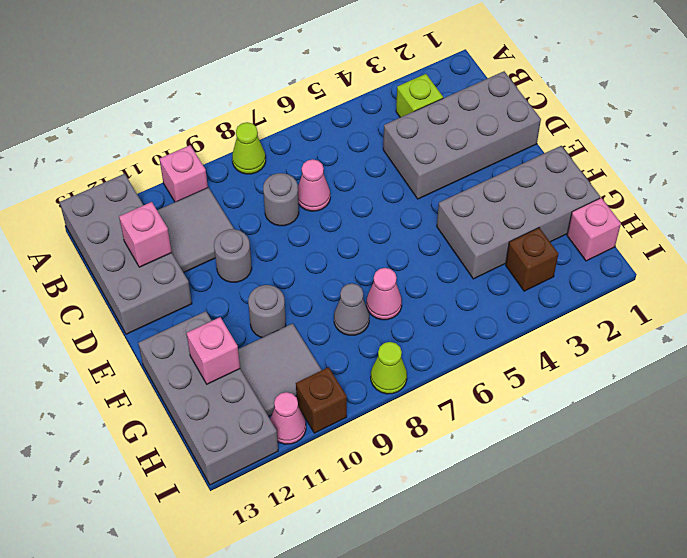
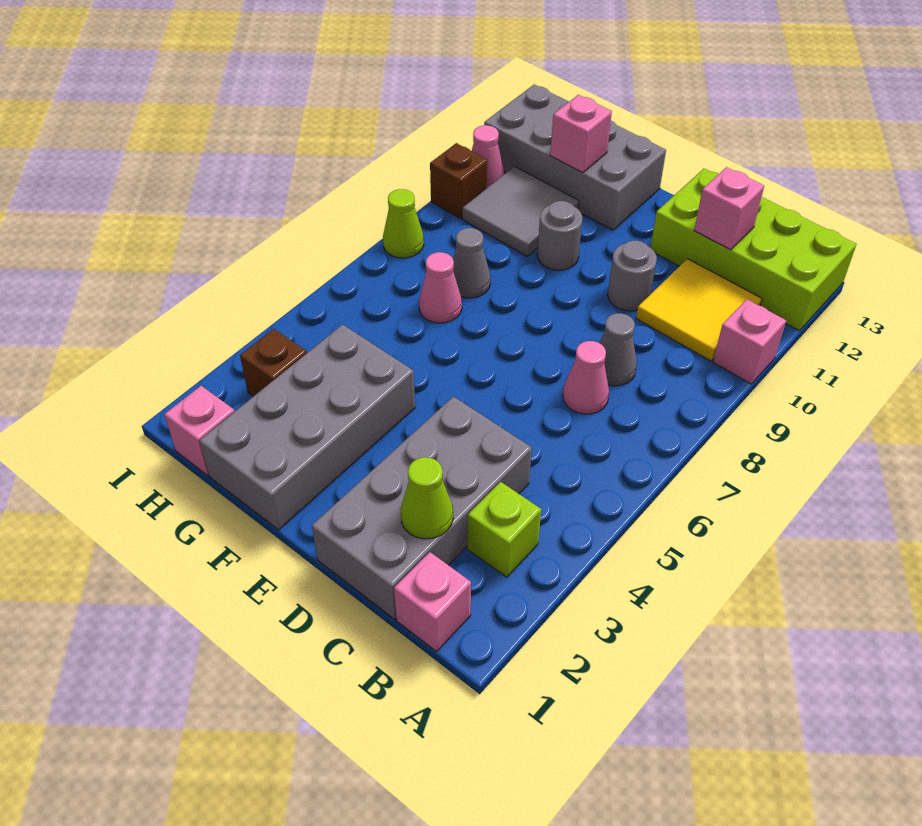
lime 1x1 cone [232,122,266,174] -> lime 1x1 cone moved to [401,457,453,539]
grey 2x4 brick [60,174,192,334] -> lime 2x4 brick [650,169,857,331]
none -> pink 1x1 brick [394,552,471,651]
grey 2x2 tile [157,188,234,273] -> yellow 2x2 tile [636,259,762,361]
grey 1x1 round brick [263,173,299,226] -> grey 1x1 cone [599,313,637,386]

